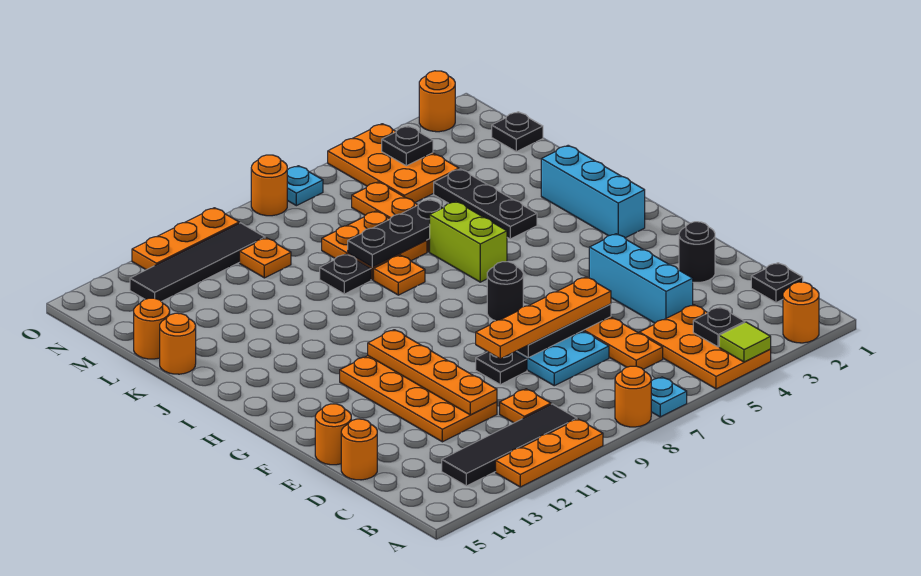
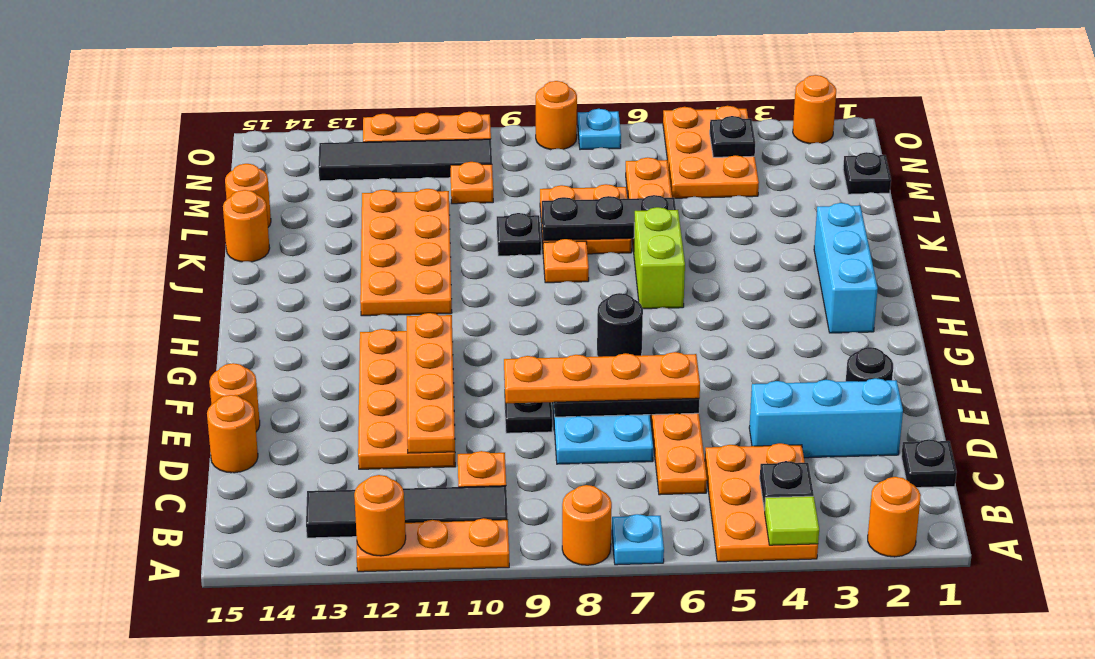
none -> orange 1x1 round brick [354,475,406,556]
cyan 1x3 brick [589,234,693,323] -> cyan 1x3 brick turned to [749,378,903,458]
none -> orange 2x4 plate [360,189,452,316]
black 1x3 plate [434,169,537,239] -> none

